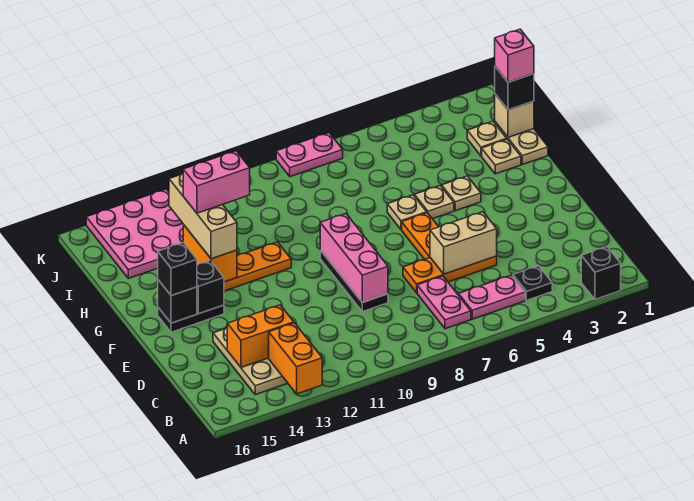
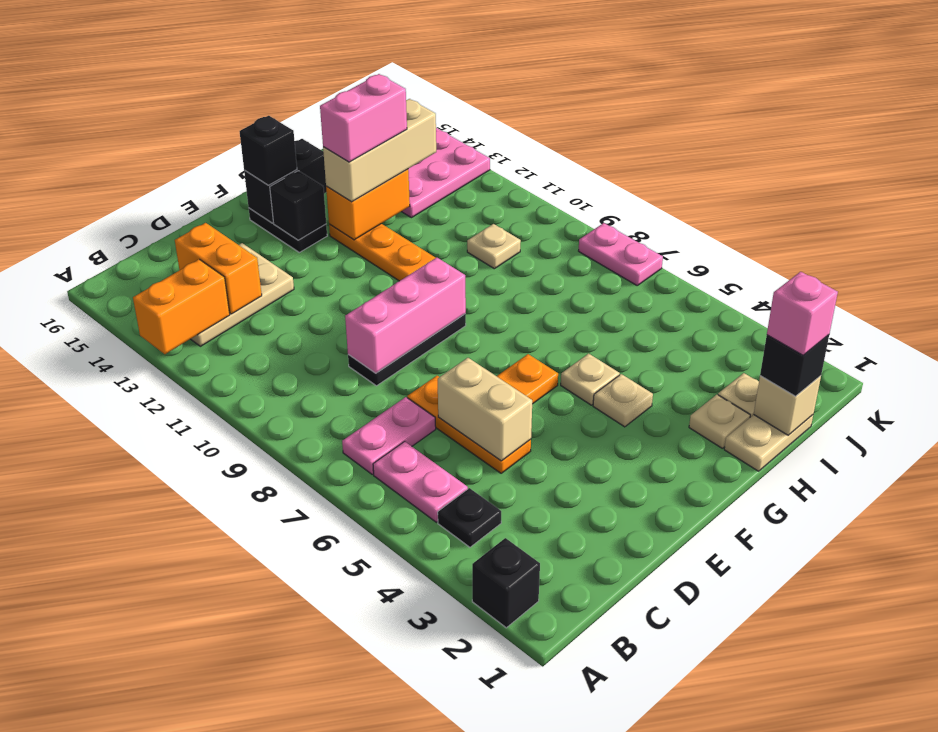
black 1x1 brick [158,280,197,323] -> black 1x2 brick [244,139,326,223]
tan 1x1 plate [387,195,427,230] -> tan 1x1 plate moved to [467,224,521,269]
pink 1x2 brick [183,151,250,213] -> pink 1x2 brick turned to [320,74,407,162]

